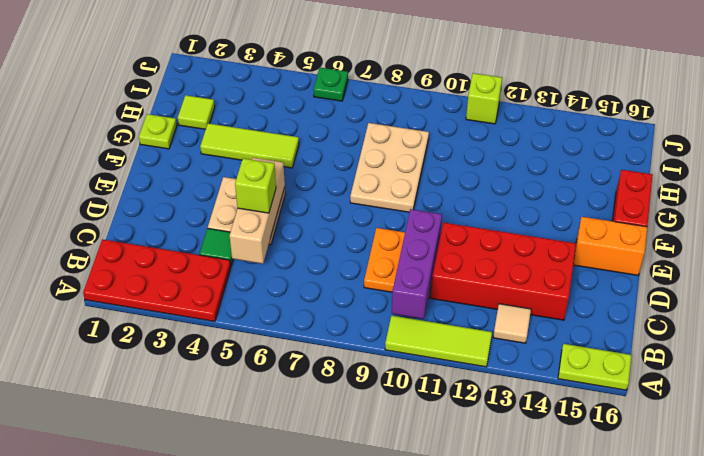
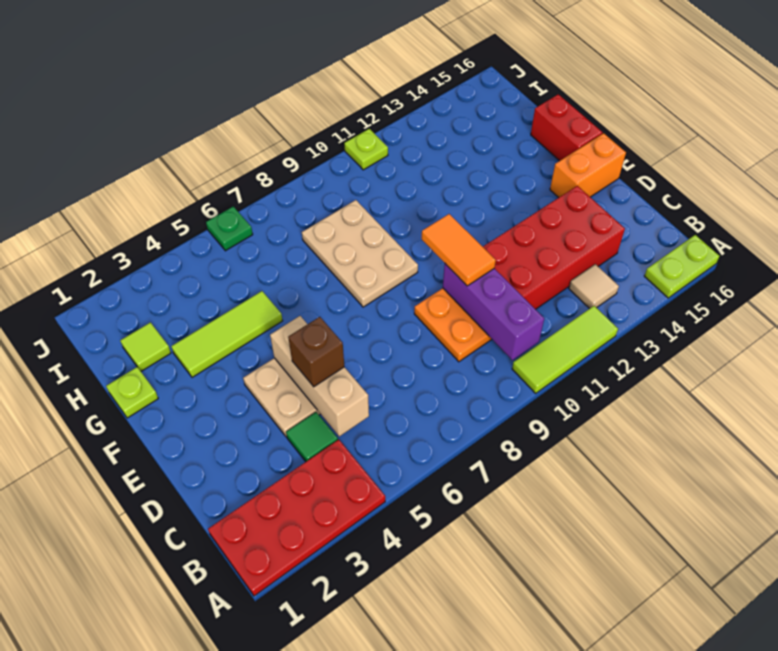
lime 1x1 brick [235,158,276,213] -> brown 1x1 brick [288,317,344,387]
none -> orange 1x2 tile [422,214,496,286]
lime 1x1 brick [466,73,502,124] -> lime 1x1 plate [344,129,388,170]

